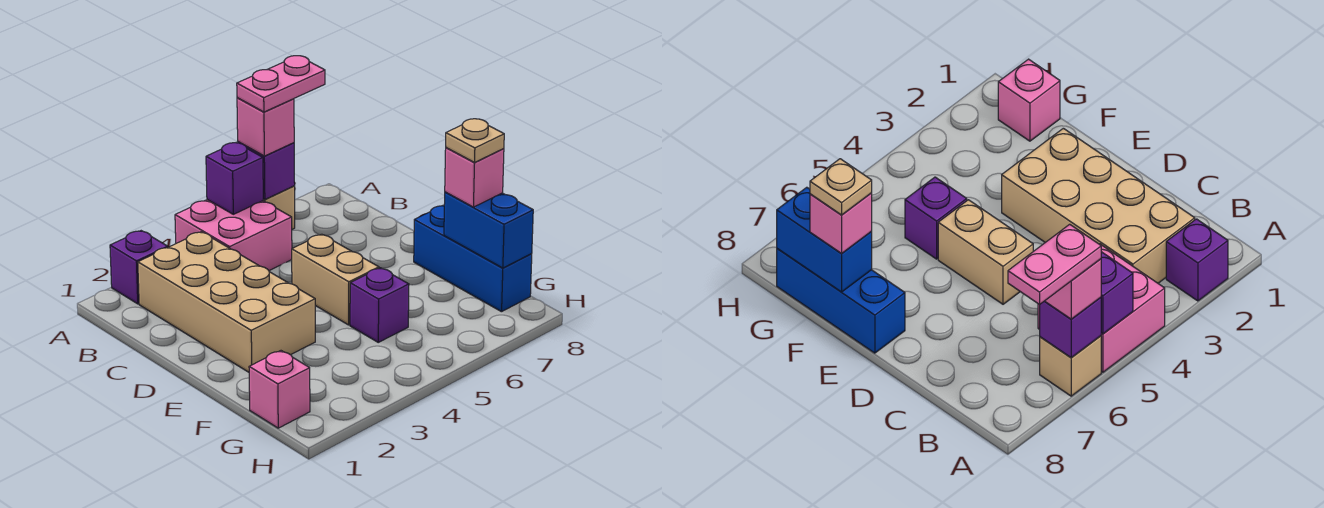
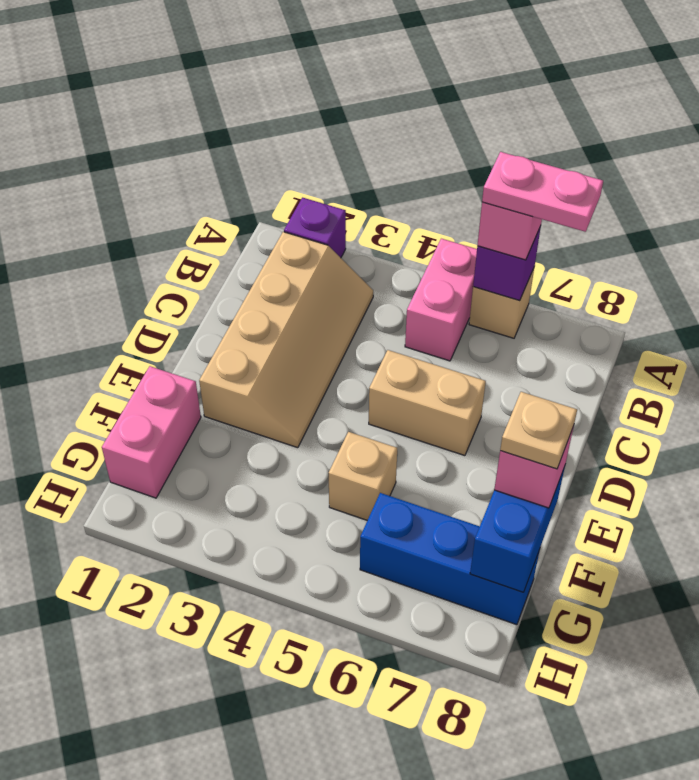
pink 2x2 brick [175,200,292,271] -> pink 1x2 brick [405,239,477,361]
purple 1x1 brick [206,143,263,214] -> none
tan 2x4 brick [138,232,315,372] -> tan 2x4 slope [199,232,373,448]
tan 1x2 brick [292,234,379,325] -> tan 1x2 brick turned to [369,350,486,456]
blue 1x3 brick [414,205,532,312] -> blue 1x3 brick turned to [360,493,540,625]
purple 1x1 brick [350,268,409,342] -> tan 1x1 brick [329,432,397,520]
pink 1x1 brick [249,351,310,428] -> pink 1x2 brick [102,366,201,498]

